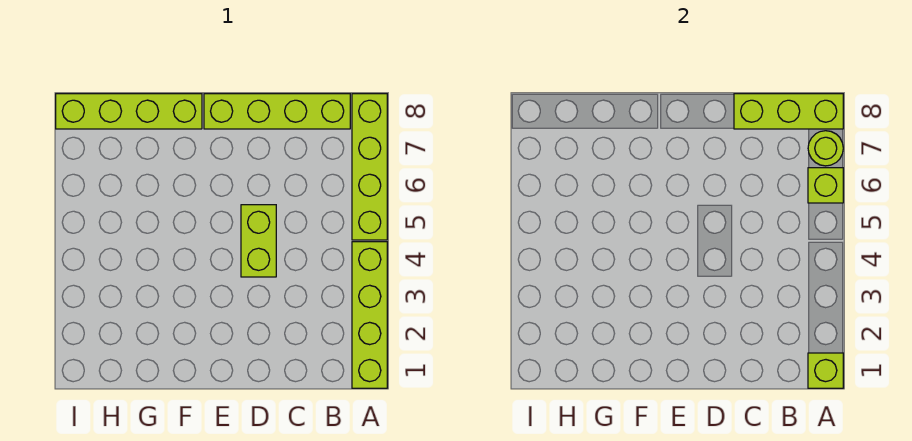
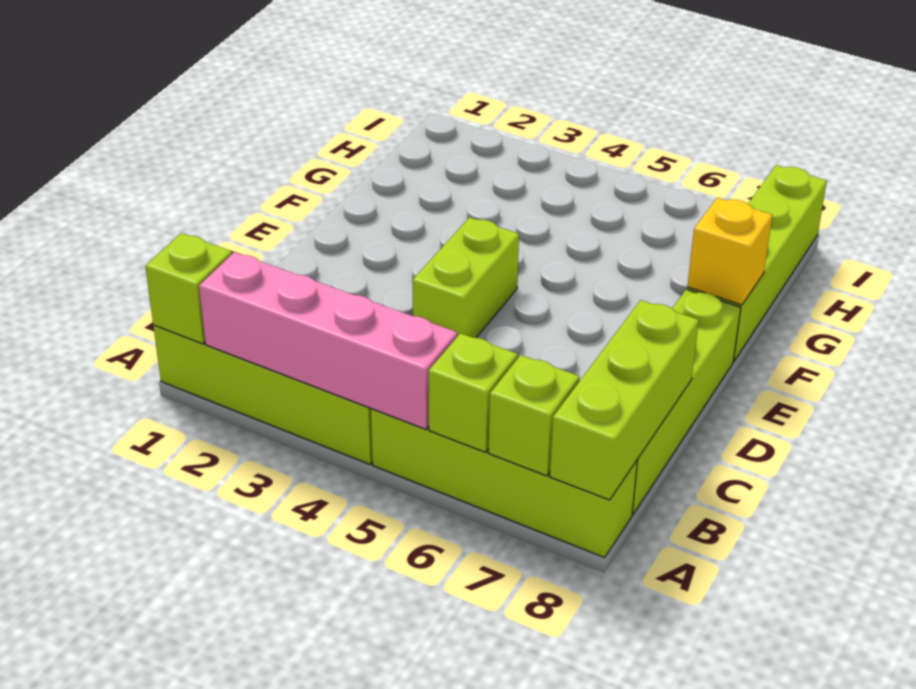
none -> pink 1x4 brick [199,252,457,429]
lime 1x1 round brick [808,131,843,166] -> lime 1x1 brick [489,355,580,476]
lime 1x2 brick [241,205,276,277] -> lime 1x2 brick turned to [412,217,519,338]
none -> yellow 1x1 brick [687,198,772,305]

